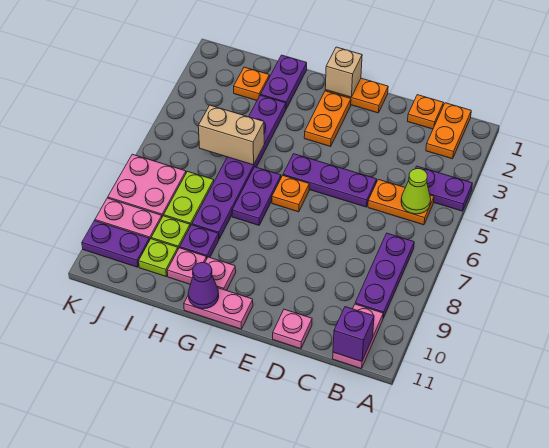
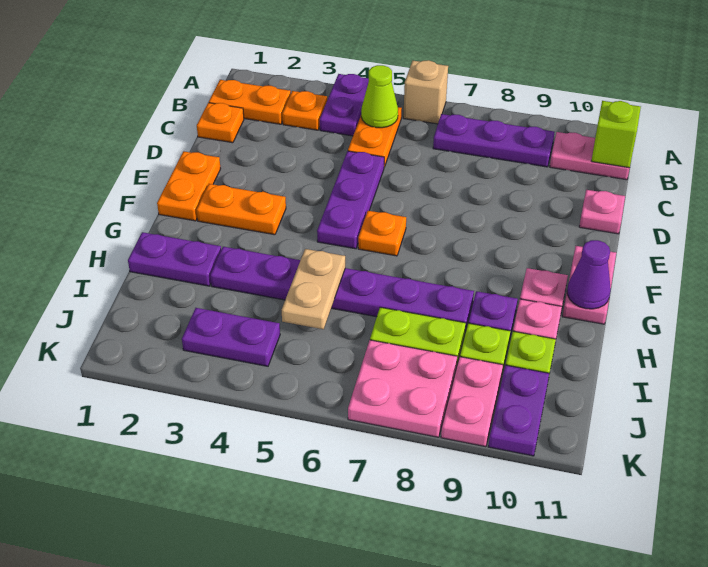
purple 1x1 brick [333,307,374,362] -> lime 1x1 brick [592,101,641,168]
tan 1x1 brick [325,47,362,97] -> tan 1x1 brick moved to [403,60,448,124]
purple 1x2 plate [232,167,281,225] -> purple 1x2 plate moved to [182,308,280,366]
tan 1x2 brick [198,105,264,165] -> tan 1x2 plate [282,249,345,329]
orange 1x1 plate [234,67,269,100] -> orange 1x1 plate moved to [282,91,327,130]

